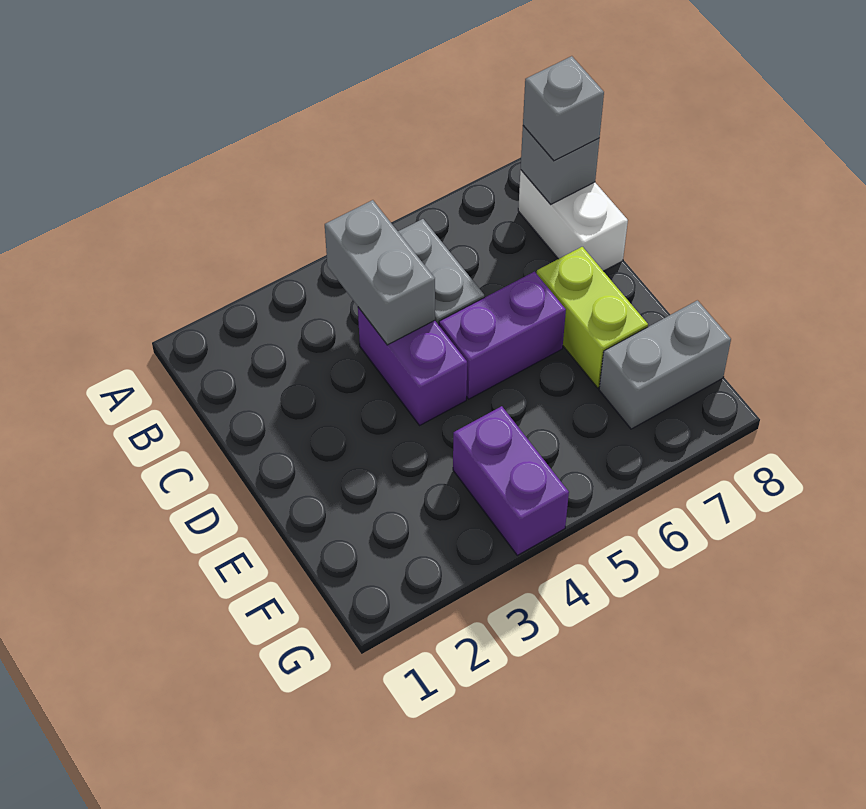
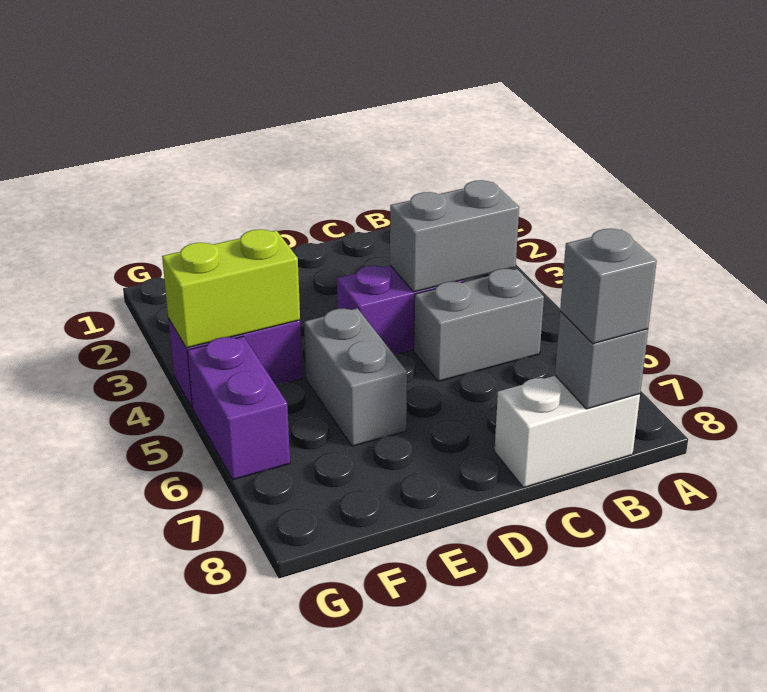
purple 1x2 brick [439,272,566,399] -> purple 1x2 brick moved to [187,336,290,480]
lime 1x2 brick [537,247,648,388] -> lime 1x2 brick moved to [162,229,300,348]
grey 1x2 brick [599,300,731,429] -> grey 1x2 brick moved to [304,308,407,446]

